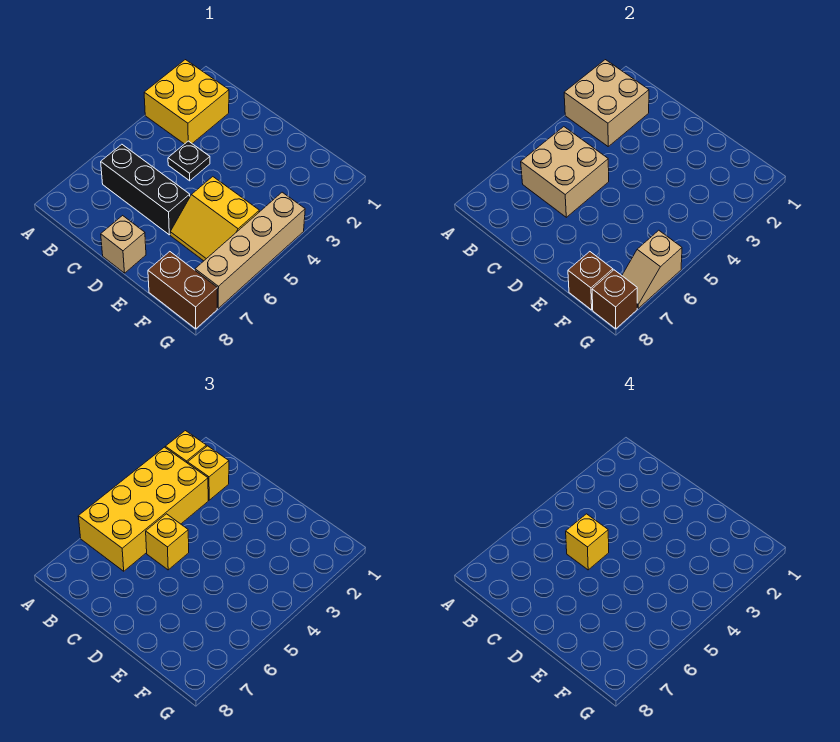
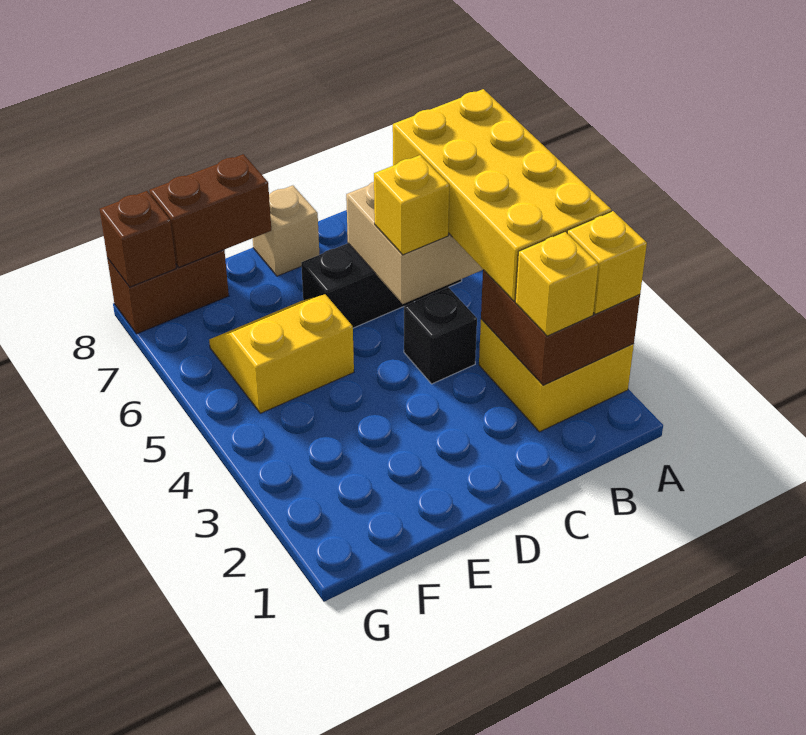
tan 2x2 brick [564,60,649,146] -> brown 2x2 brick [481,270,640,385]
black 1x1 plate [168,141,210,181] -> black 1x1 brick [404,287,477,384]
yellow 1x1 brick [566,514,609,570] -> none
brown 1x1 brick [568,252,613,310] -> brown 1x2 brick [149,154,271,267]
tan 1x4 brick [195,192,305,308] -> none
tan 1x2 slope [622,230,682,308] -> none

